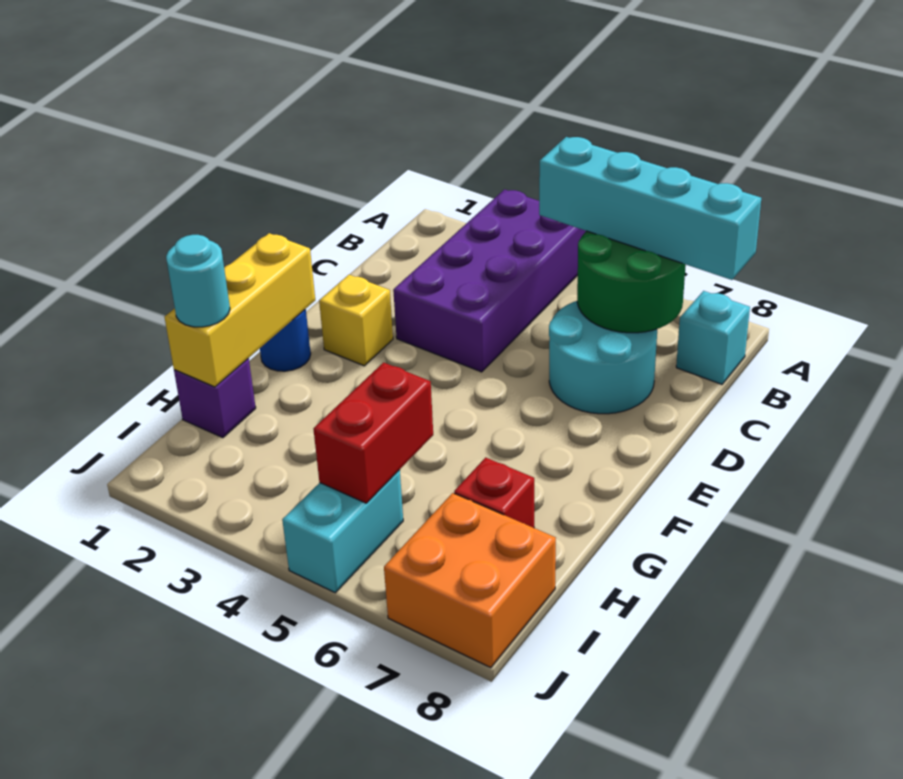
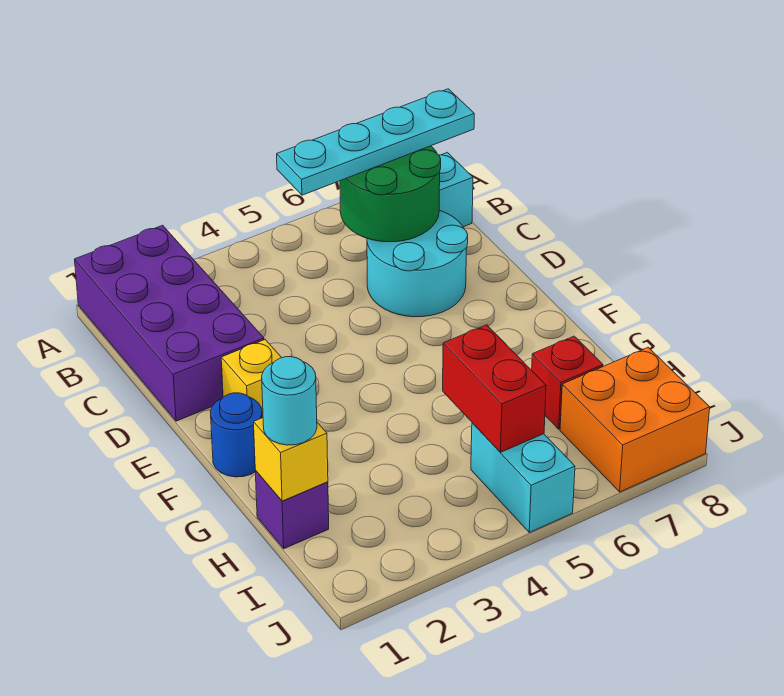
purple 2x4 brick [393,189,586,372] -> purple 2x4 brick moved to [75,225,264,421]
cyan 1x4 brick [539,137,761,280] -> cyan 1x4 plate [277,89,474,195]
yellow 1x3 brick [165,233,315,387] -> yellow 1x1 brick [254,418,328,501]

